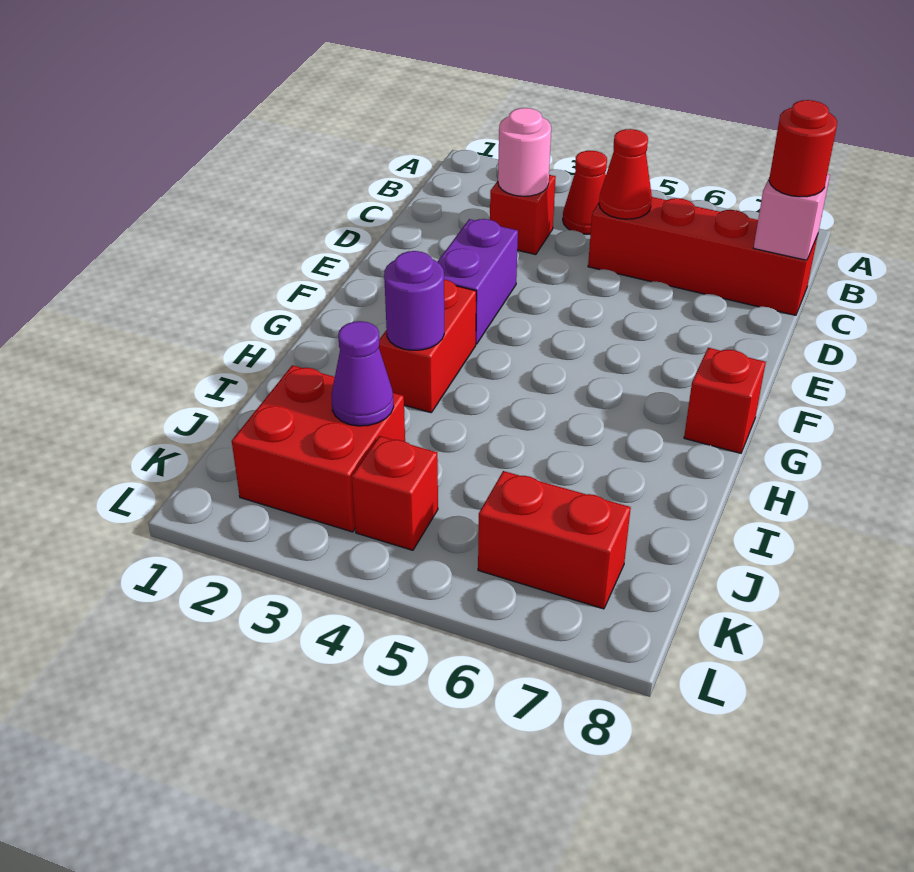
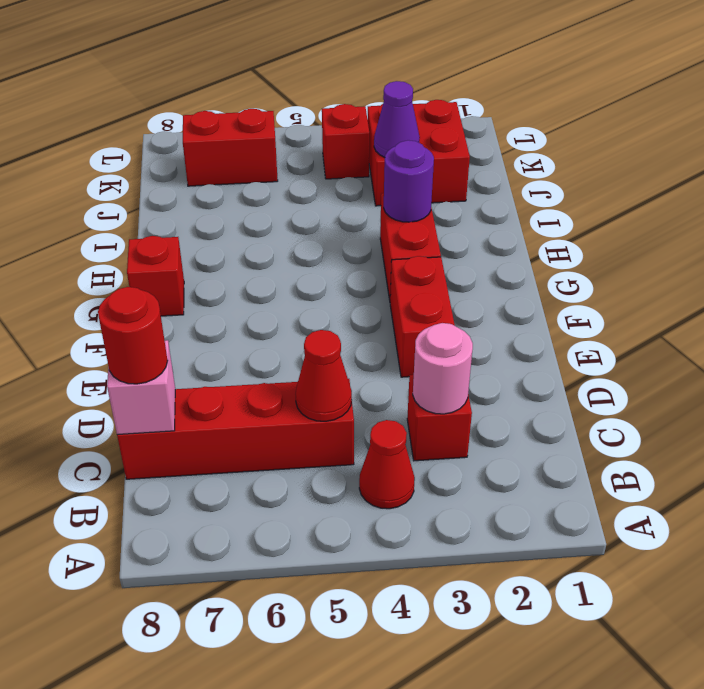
purple 1x2 brick [437,219,518,344] -> red 1x2 brick [390,256,455,377]

